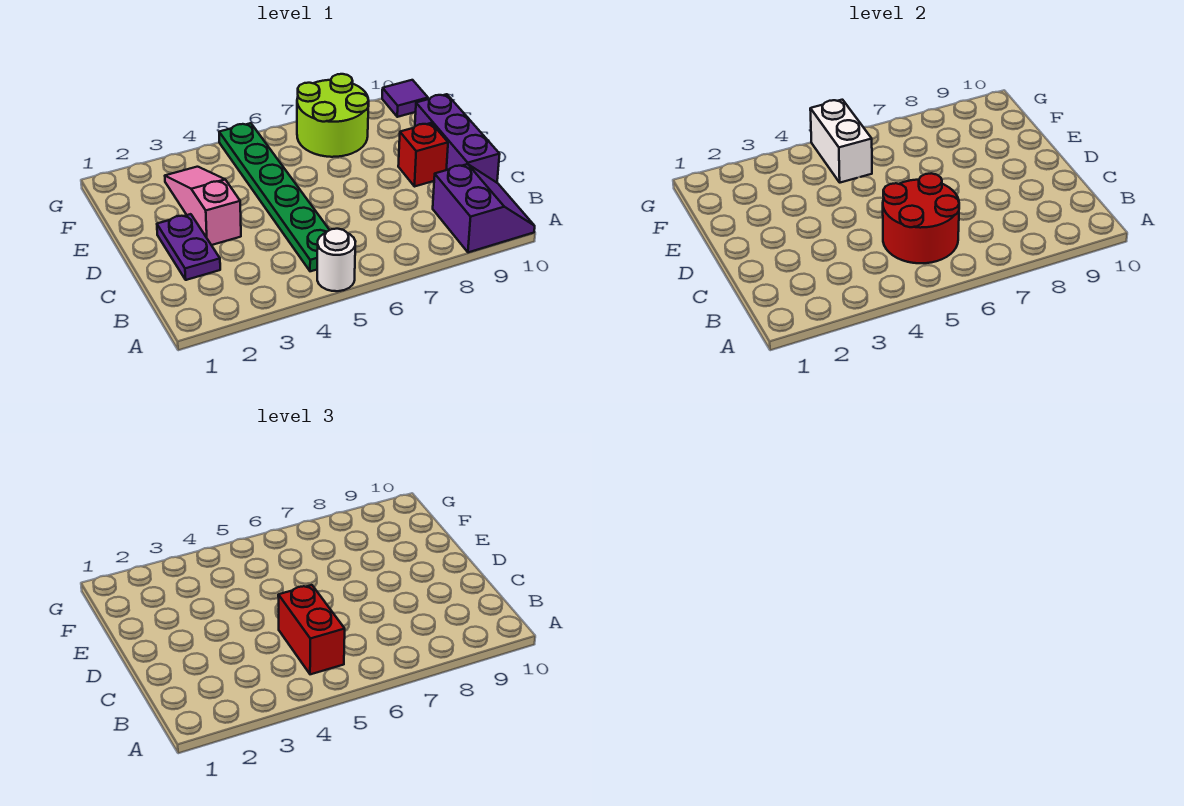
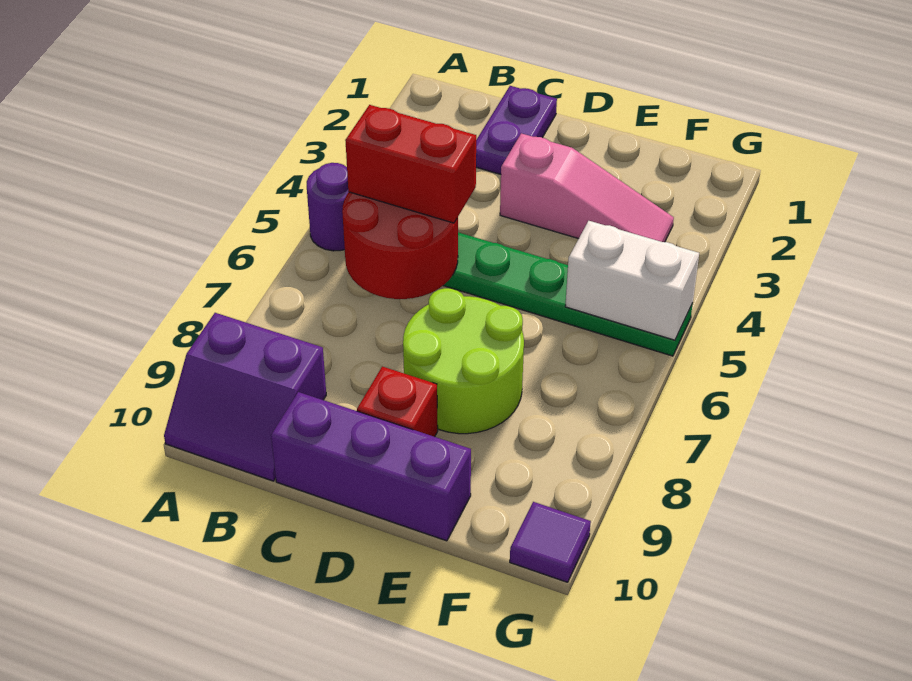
white 1x1 round brick [317,229,356,291] -> purple 1x1 round brick [307,163,348,251]
purple 1x2 plate [157,214,220,280] -> purple 1x2 plate turned to [476,86,557,174]
lime 2x2 round brick [297,74,369,157] -> lime 2x2 round brick moved to [403,288,524,434]

